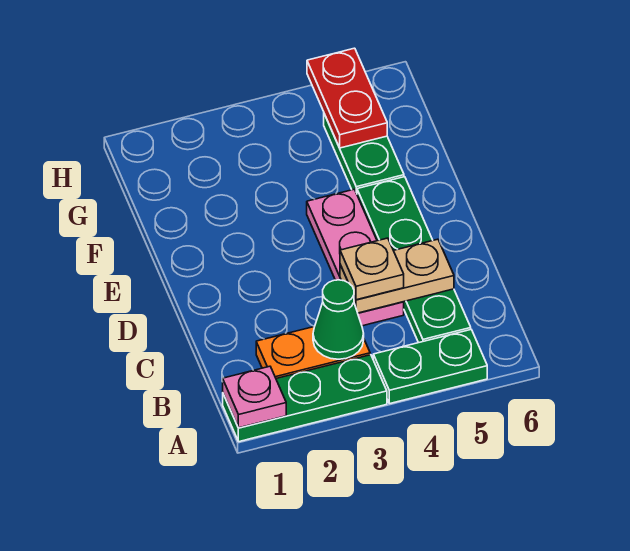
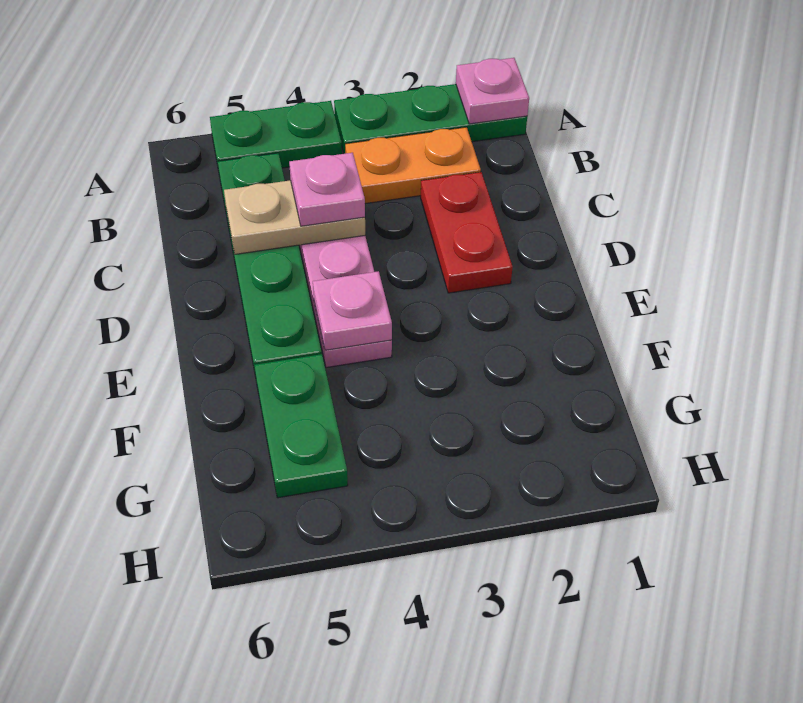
green 1x1 cone [313,280,364,359] -> none
tan 1x1 plate [340,238,404,300] -> pink 1x1 plate [289,153,365,226]
none -> pink 1x1 plate [313,271,392,350]
red 1x2 plate [307,48,387,148] -> red 1x2 plate moved to [421,172,513,293]

